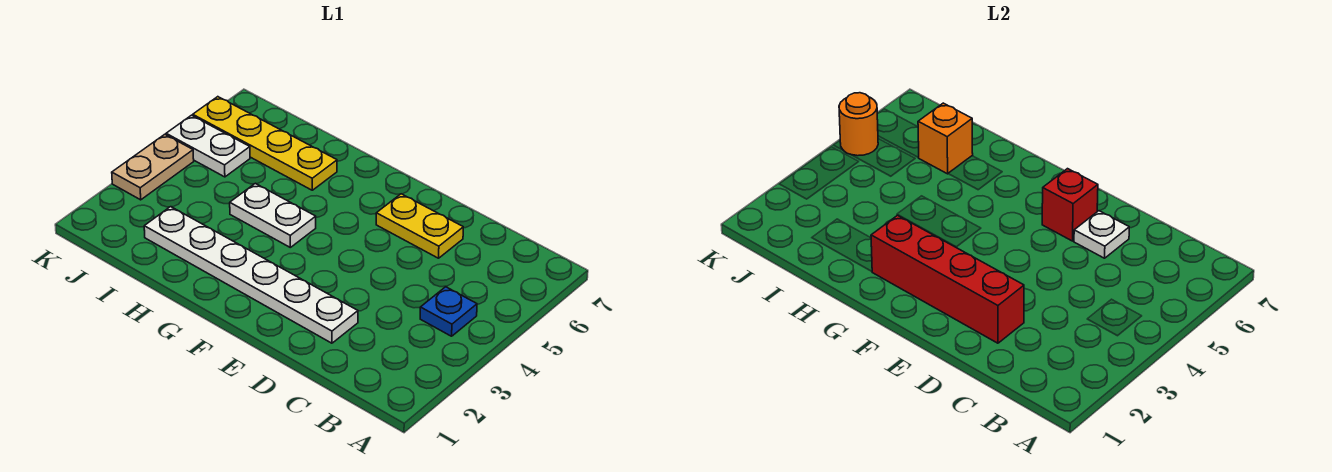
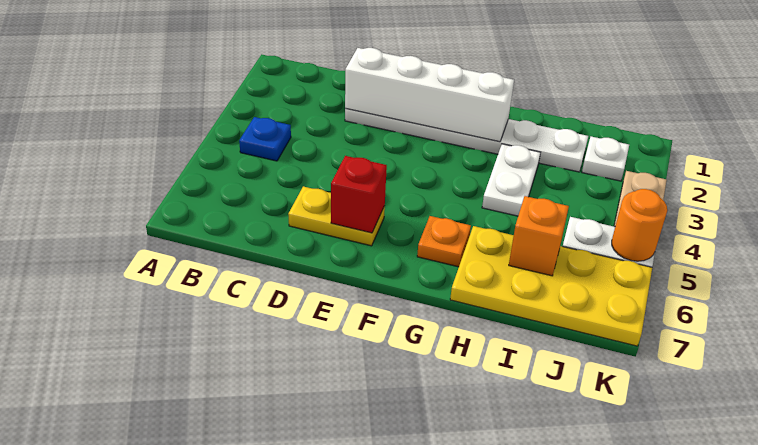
red 1x4 brick [871,215,1024,343] -> white 1x4 brick [345,48,514,142]
white 1x1 plate [1074,211,1129,258] -> white 1x1 plate moved to [582,136,629,181]
white 1x2 plate [230,183,316,247] -> white 1x2 plate turned to [482,144,541,216]
none -> orange 1x1 plate [417,216,471,267]
yellow 1x4 plate [193,97,337,190] -> yellow 2x4 plate [450,226,652,346]

